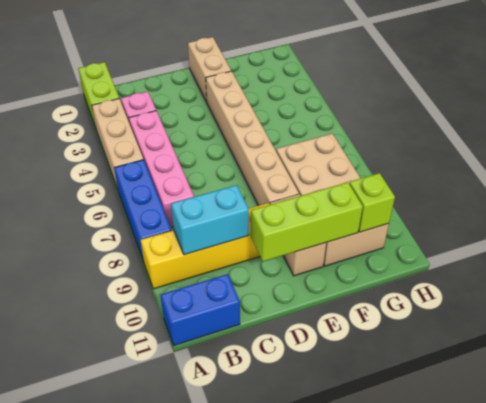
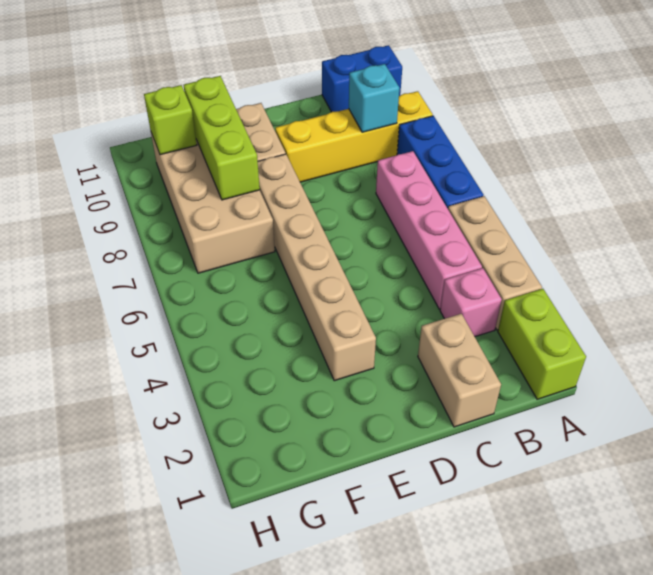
cyan 1x2 brick [171,185,249,255] -> cyan 1x1 brick [349,64,399,132]
lime 1x3 brick [251,182,363,261] -> lime 1x3 brick turned to [184,76,260,200]
tan 1x2 brick [188,37,231,102] -> tan 1x2 brick moved to [418,314,501,427]

